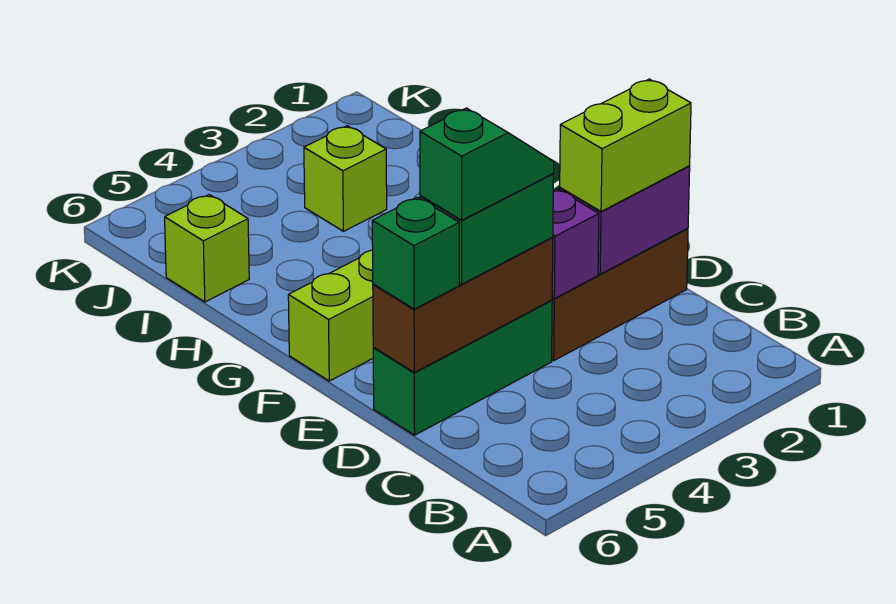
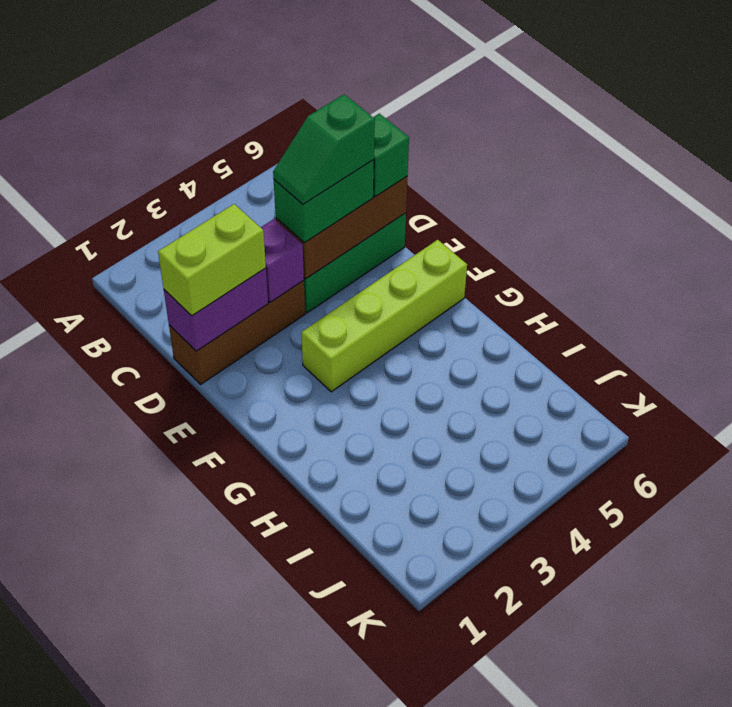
lime 1x1 brick [304,126,387,231] -> none
lime 1x1 brick [165,195,249,302] -> none

